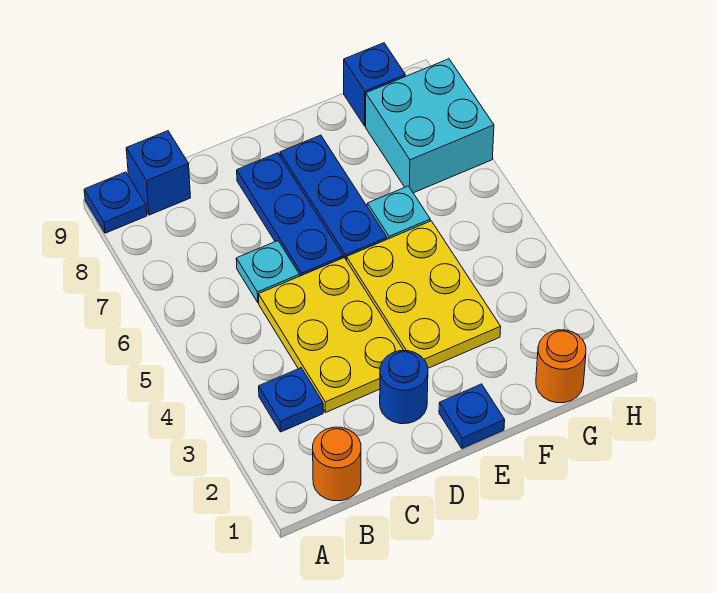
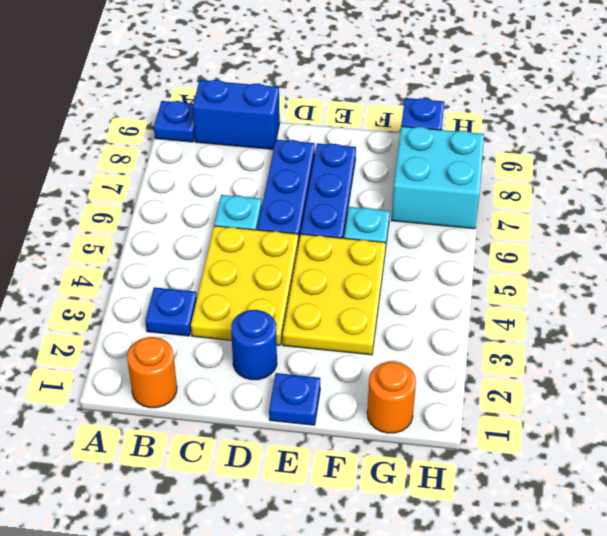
blue 1x1 brick [126,131,191,215] -> blue 1x2 brick [193,80,280,149]

